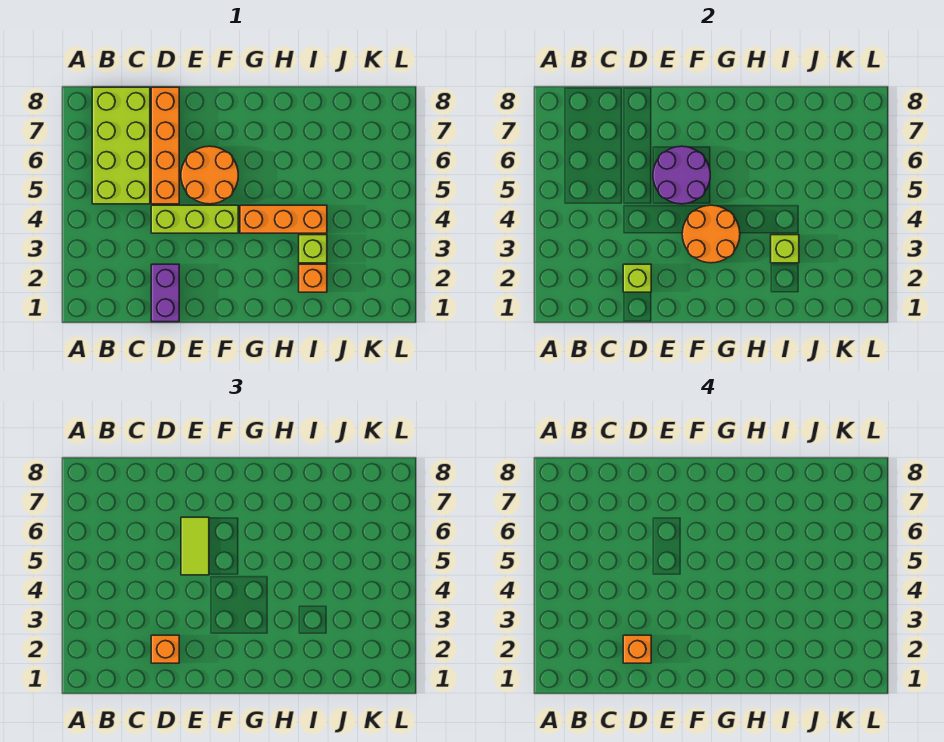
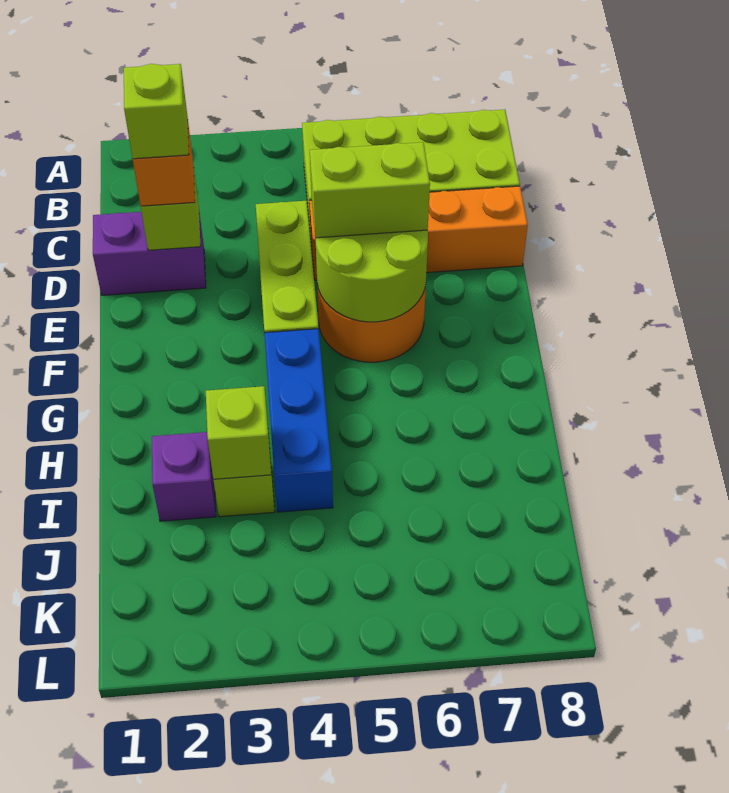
orange 1x1 brick [623,635,651,663] -> lime 1x1 brick [124,64,189,159]
purple 2x2 round brick [653,146,710,204] -> lime 2x2 round brick [316,230,428,322]
lime 1x2 tile [181,517,209,575] -> lime 1x2 brick [310,142,430,238]
orange 2x2 round brick [682,205,740,263] -> none
orange 1x3 brick [240,205,327,233] -> blue 1x3 brick [264,329,333,512]
orange 1x1 brick [299,264,327,292] -> purple 1x1 brick [152,432,216,521]

